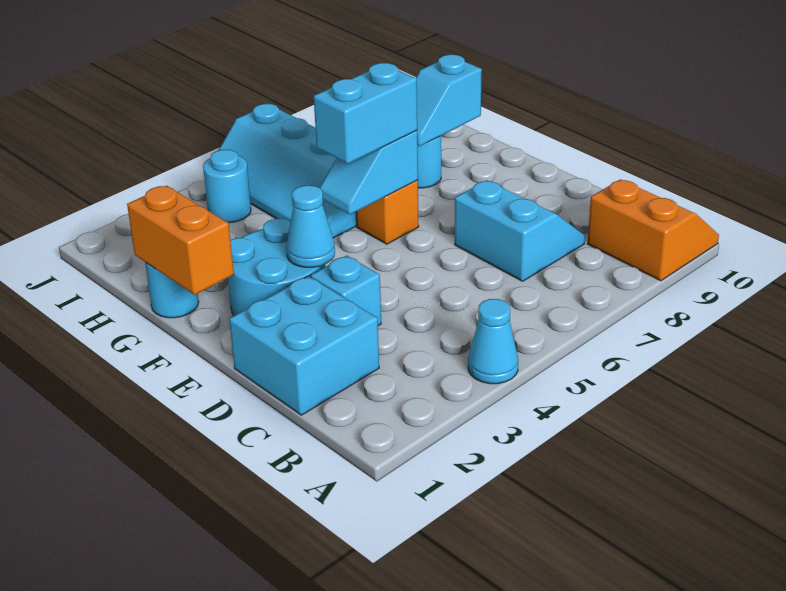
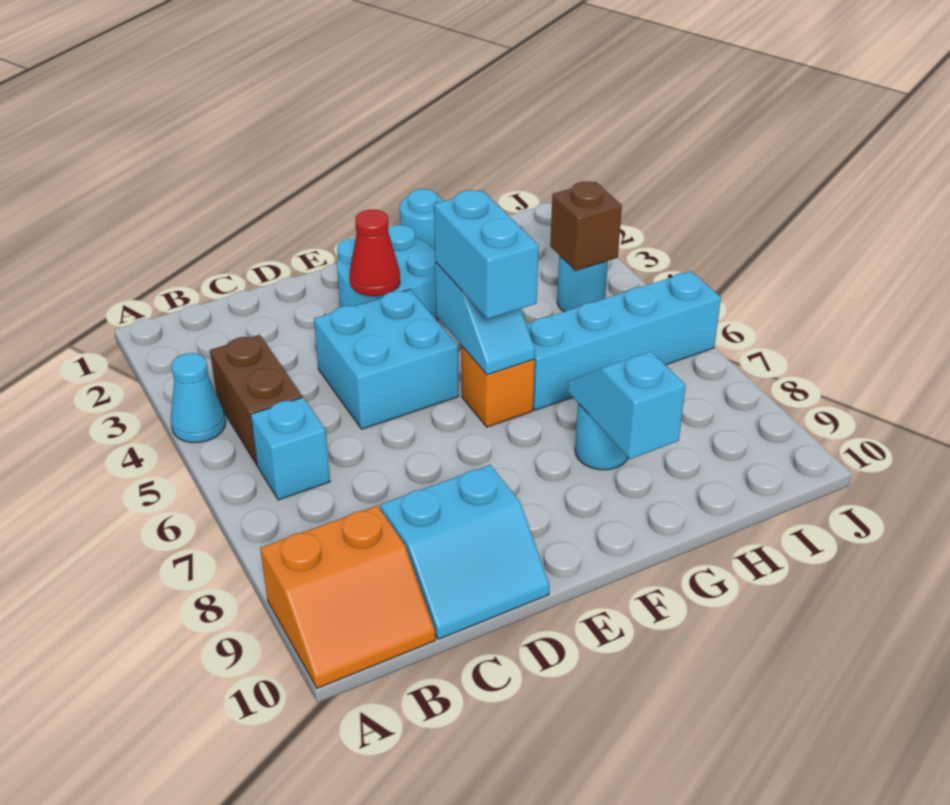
none -> brown 1x2 brick [210,335,302,465]
cyan 2x2 brick [229,276,379,415] -> cyan 2x2 brick moved to [314,290,459,429]
cyan 2x2 slope [455,180,585,281] -> cyan 2x2 slope moved to [380,465,550,639]
cyan 1x1 brick [310,255,381,326] -> cyan 1x1 brick moved to [251,397,330,500]
cyan 1x1 cone [286,185,335,267] -> red 1x1 cone [349,210,400,296]
orange 1x2 brick [127,186,234,295] -> none
cyan 1x2 slope [320,130,418,214] -> cyan 1x2 slope turned to [435,262,535,375]
none -> brown 1x1 brick [550,181,622,271]

